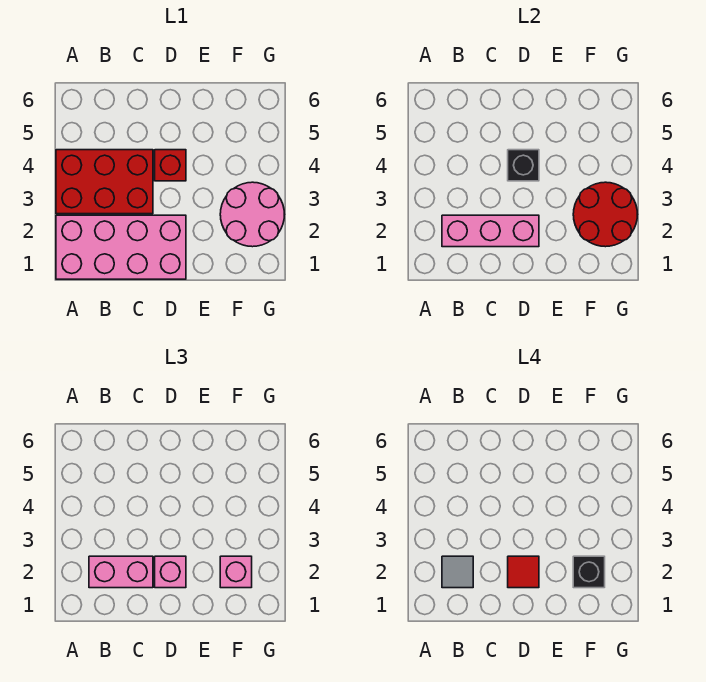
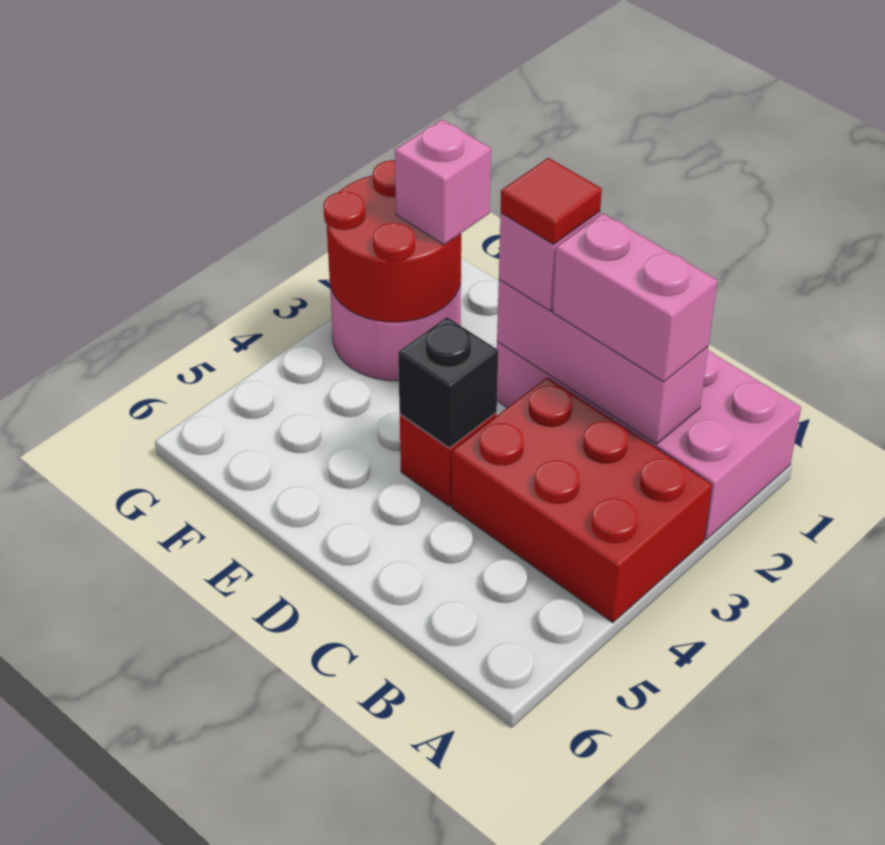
grey 1x1 tile [442,556,473,588] -> none
black 1x1 brick [573,556,605,588] -> none

